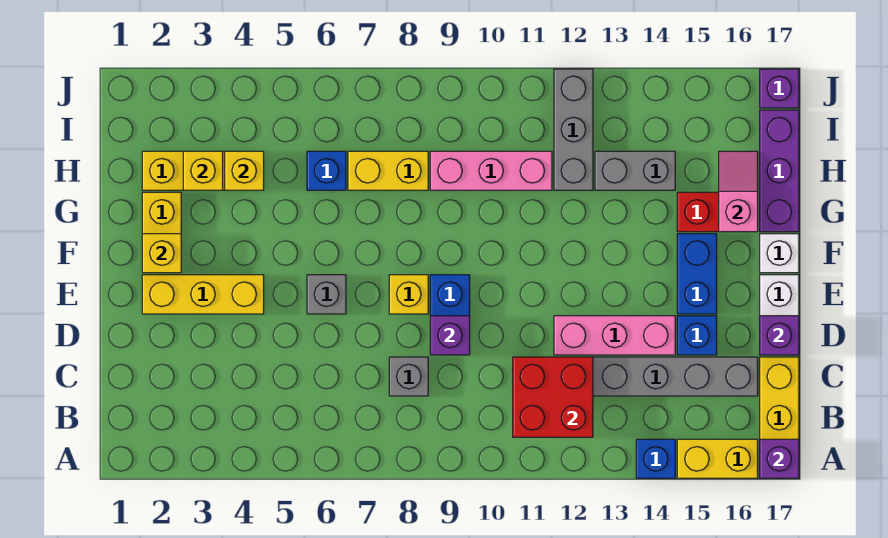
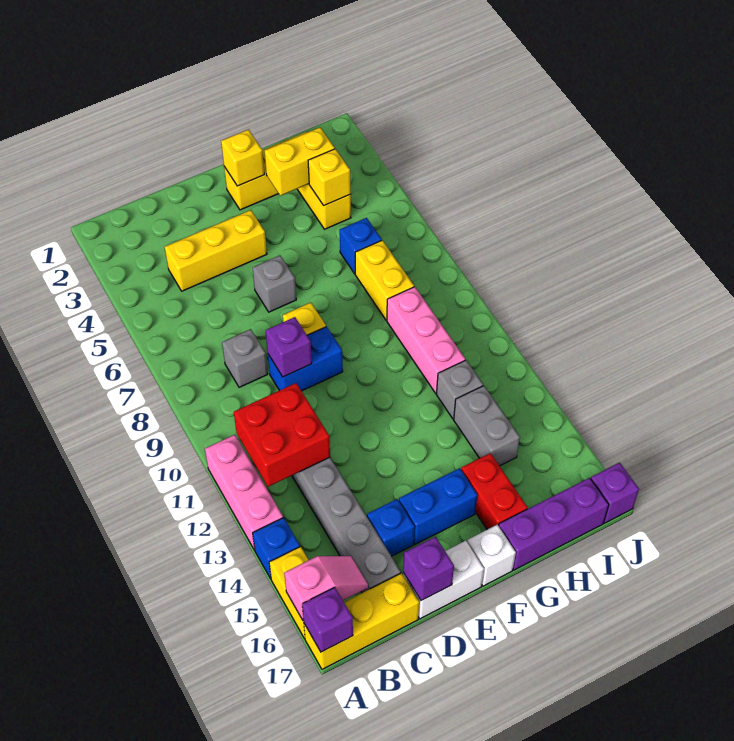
pink 1x3 brick [554,316,675,355] -> pink 1x3 brick moved to [205,435,283,550]
yellow 1x3 brick [142,275,264,314] -> yellow 1x3 brick turned to [165,210,267,291]
pink 1x2 slope [719,151,758,232] -> pink 1x2 slope moved to [284,556,368,621]
yellow 1x1 brick [183,151,223,190] -> yellow 1x2 brick [264,128,335,196]
grey 1x3 brick [554,69,593,190] -> grey 1x1 brick [436,360,483,419]

